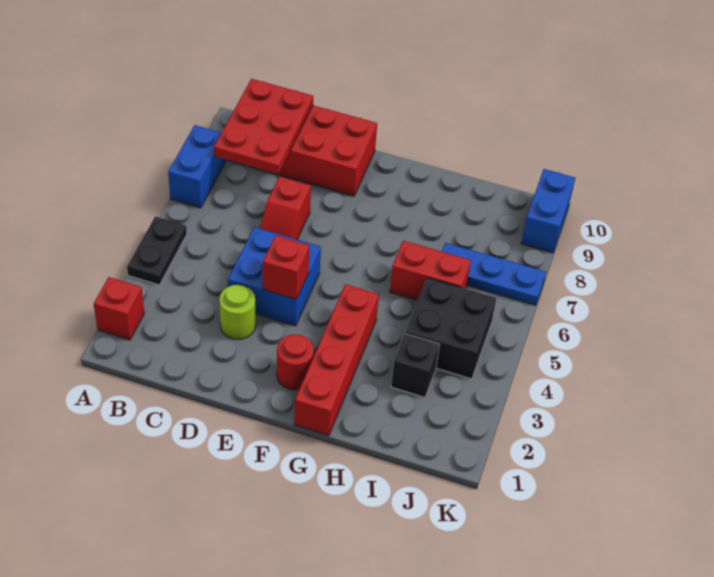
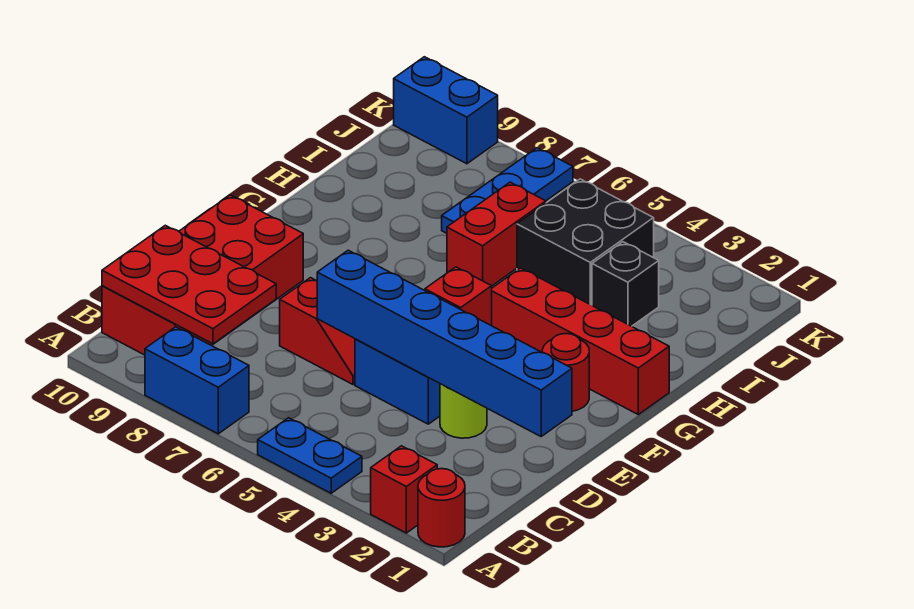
none -> red 1x1 round brick [418,469,465,547]
black 1x2 plate [127,216,187,285] -> blue 1x2 plate [258,418,362,493]
none -> blue 1x6 brick [317,250,572,436]

